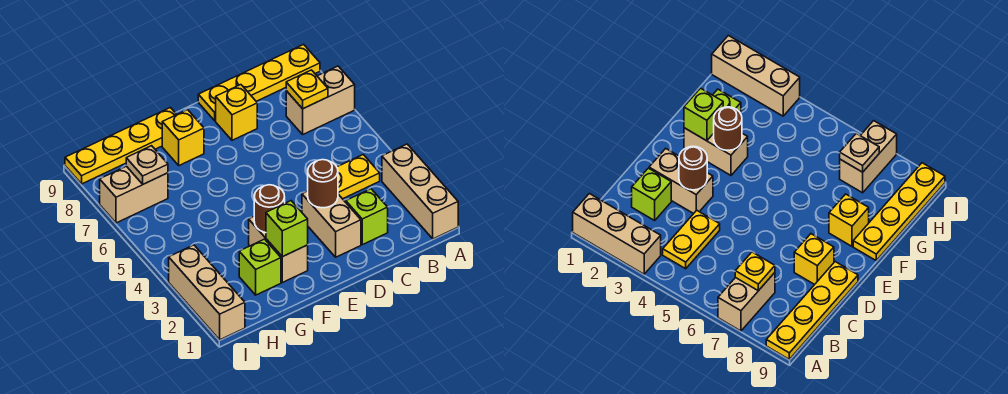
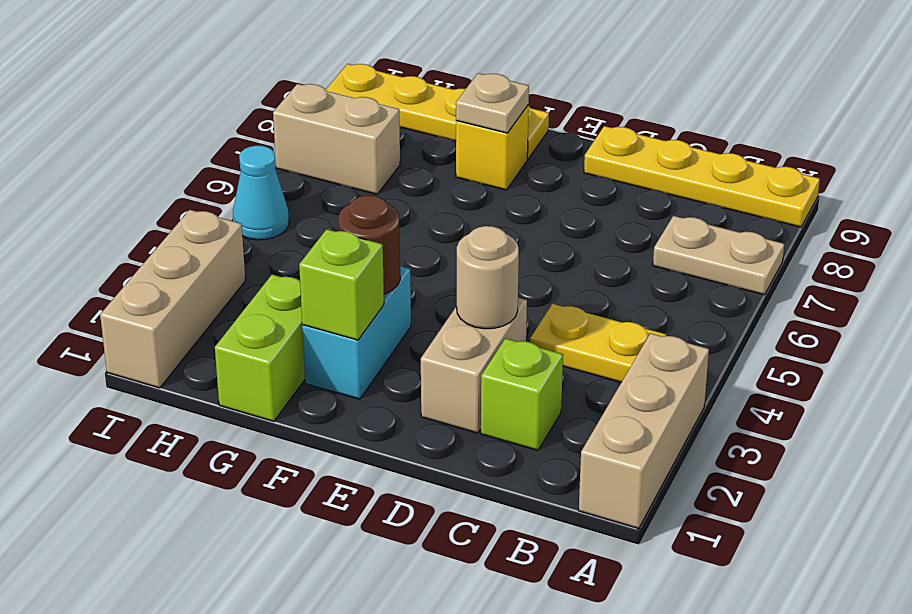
tan 1x2 brick [286,66,355,134] -> tan 1x2 plate [653,216,784,295]
yellow 1x1 plate [286,70,328,109] -> none
brown 1x1 round brick [308,160,338,208] -> tan 1x1 round brick [457,226,519,329]
yellow 1x1 brick [216,85,257,140] -> none
tan 1x2 brick [249,217,308,282] -> cyan 1x2 brick [302,266,411,399]
lime 1x1 brick [239,239,281,295] -> lime 1x2 brick [215,275,305,421]
tan 1x1 plate [126,146,168,184] -> tan 1x1 plate moved to [456,73,529,133]
none -> cyan 1x1 cone [233,146,289,240]

